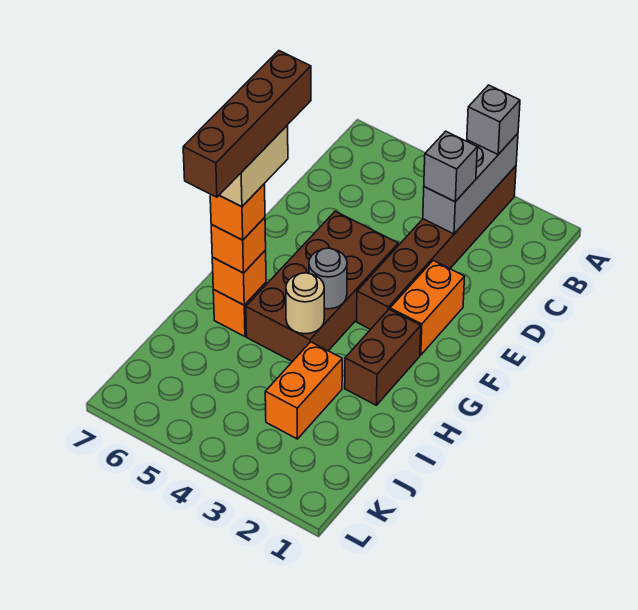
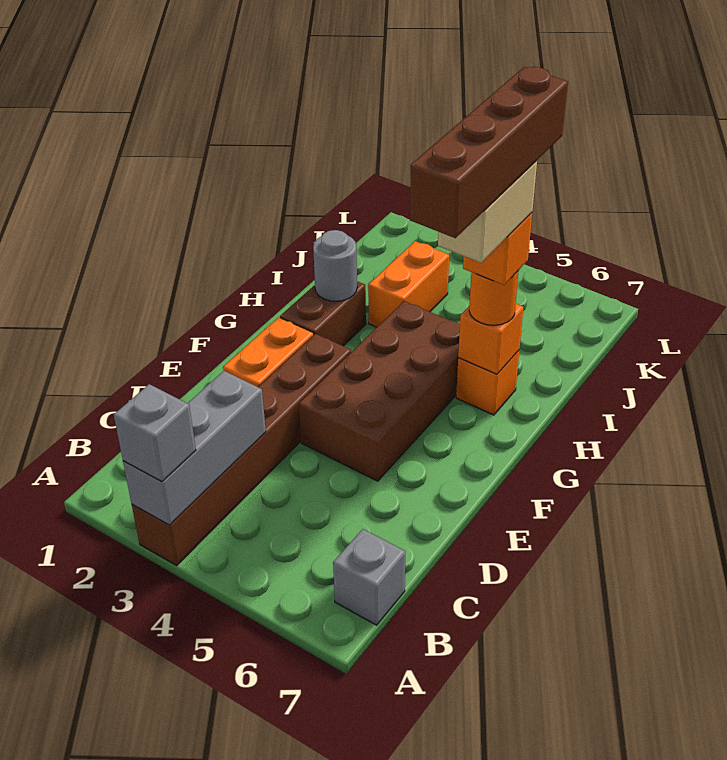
grey 1x1 brick [424,131,477,202] -> grey 1x1 brick moved to [333,529,405,625]
grey 1x1 round brick [309,248,347,309] -> grey 1x1 round brick moved to [313,230,357,301]
tan 1x1 round brick [286,273,324,334] -> none
orange 1x1 brick [211,217,266,273] -> orange 1x1 round brick [469,270,519,325]

